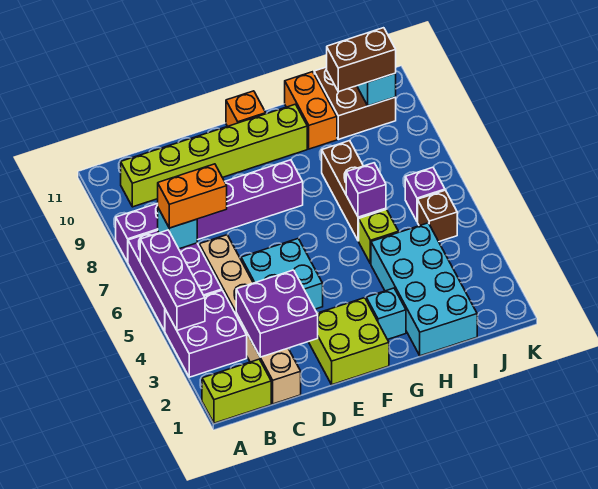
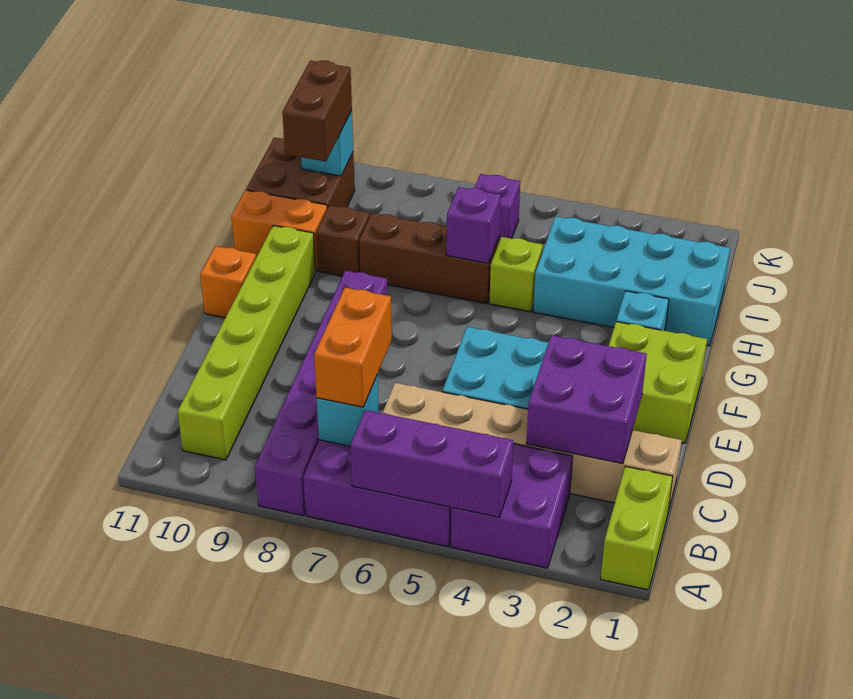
brown 1x1 brick [418,190,457,242] -> brown 1x1 brick moved to [316,205,370,276]

